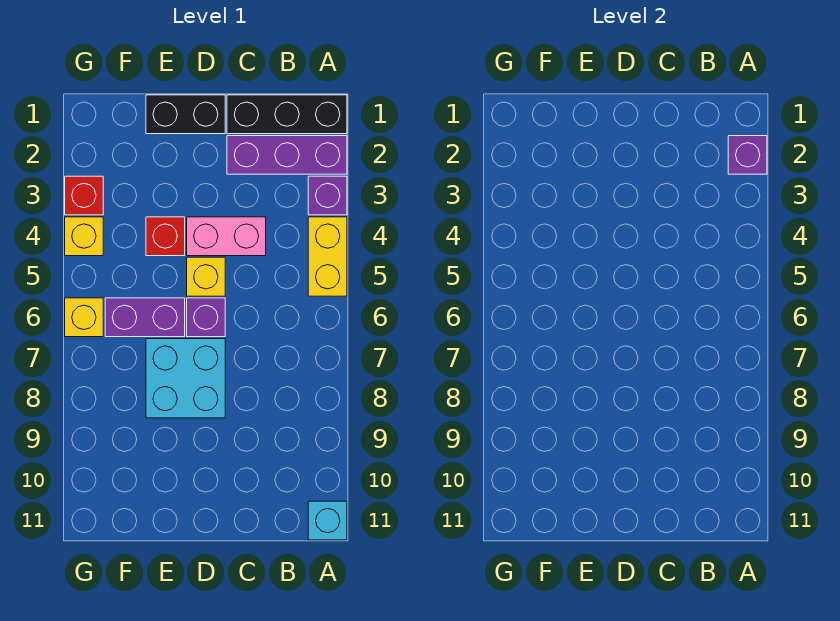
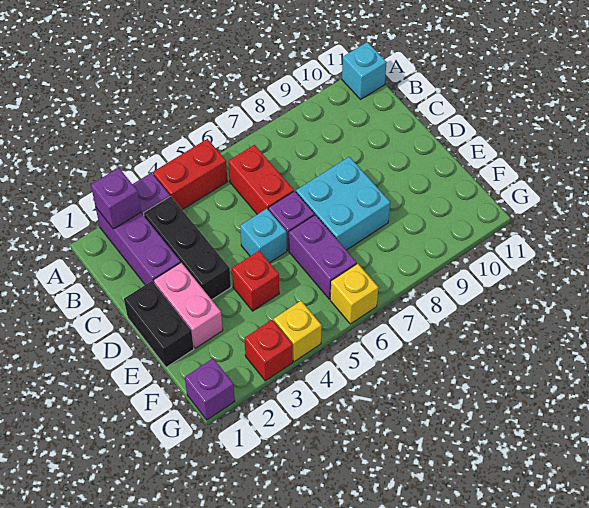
black 1x3 brick [227,95,347,134] -> black 1x3 brick moved to [144,196,231,300]
yellow 1x2 brick [308,217,347,296] -> red 1x2 brick [153,139,227,210]
none -> red 1x2 brick [228,145,294,214]
pink 1x2 brick [187,217,266,256] -> pink 1x2 brick moved to [154,263,223,348]
yellow 1x1 brick [187,257,225,296] -> cyan 1x1 brick [240,209,287,263]
none -> purple 1x1 brick [185,359,235,420]

